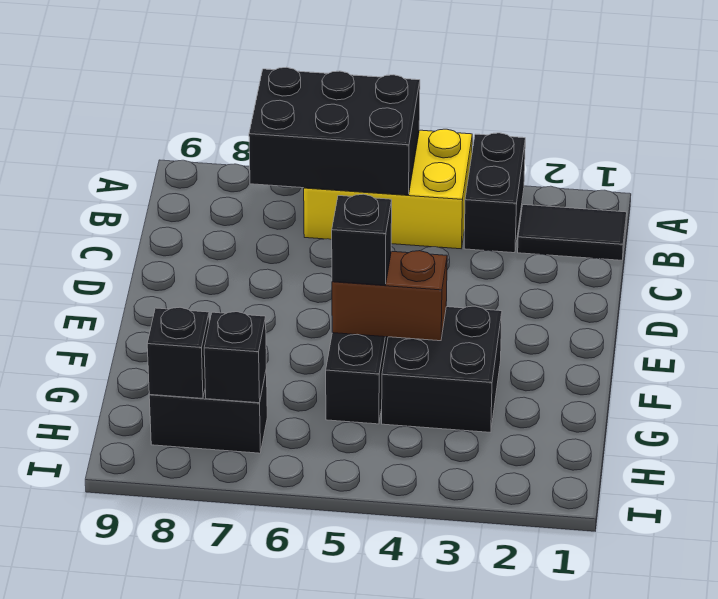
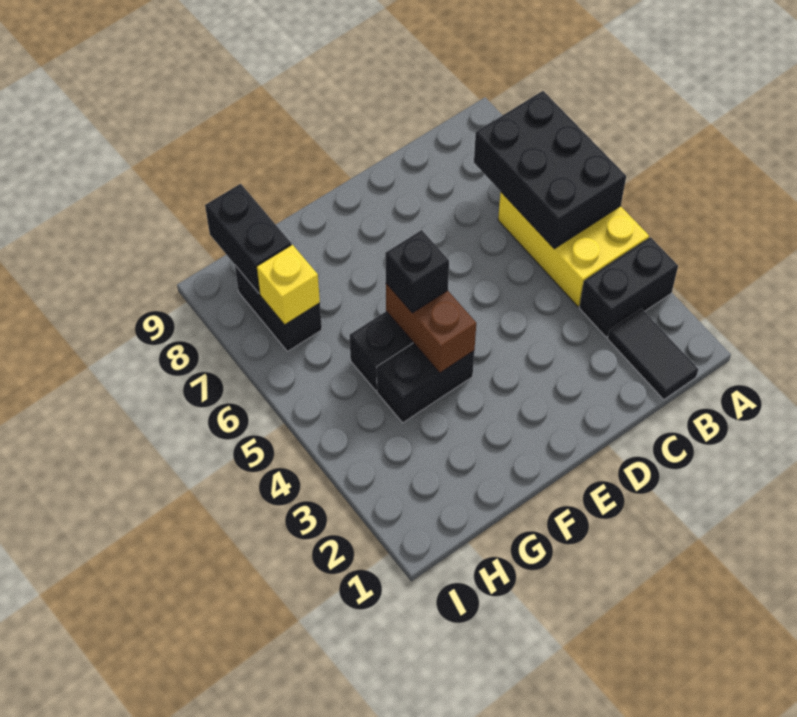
black 2x2 brick [382,306,502,432] -> black 1x2 brick [376,343,474,423]
black 1x1 brick [204,312,266,403] -> yellow 1x1 brick [257,245,320,325]
black 1x1 brick [147,307,209,399] -> black 1x2 brick [205,184,291,293]

